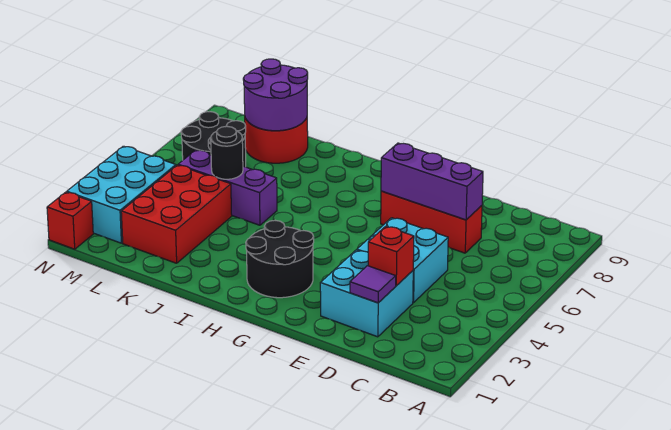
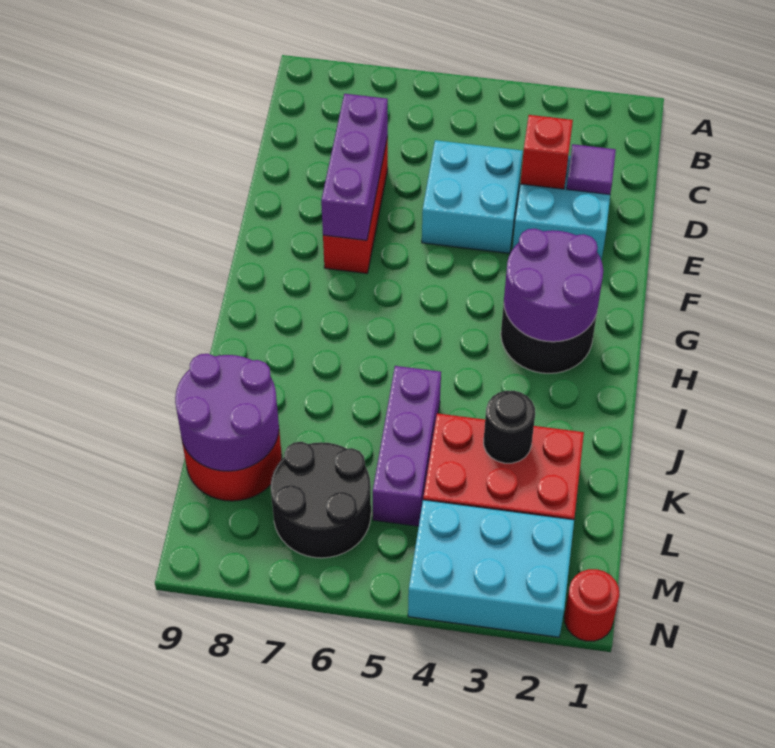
none -> purple 2x2 round brick [504,229,603,342]
black 1x1 round brick [211,126,243,179] -> black 1x1 round brick moved to [484,391,535,463]
red 1x1 brick [47,192,93,249] -> red 1x1 round brick [564,569,619,641]

